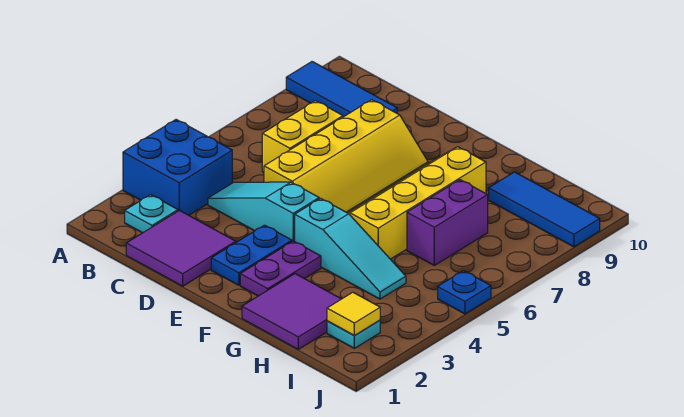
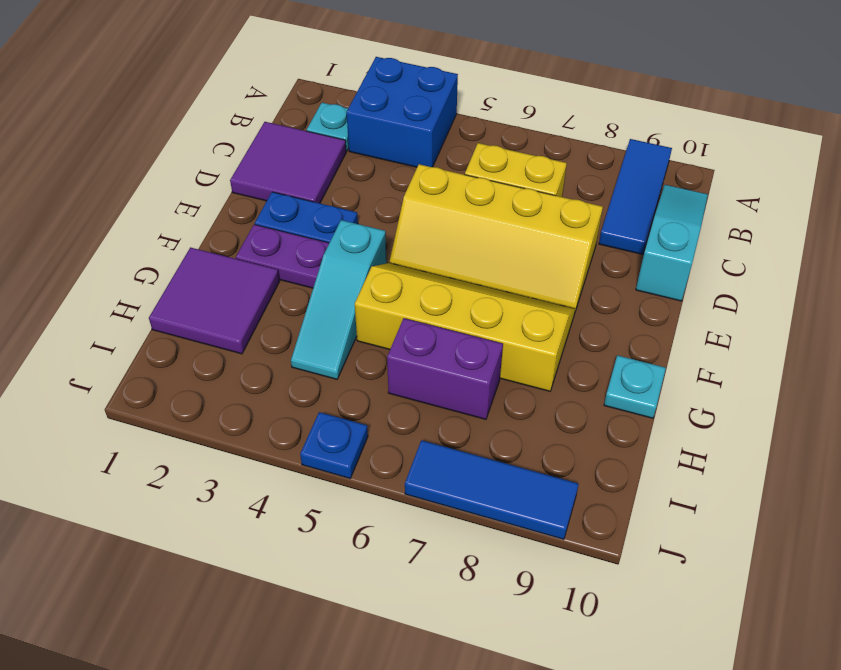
cyan 1x3 slope [208,182,319,241] -> cyan 1x3 slope moved to [636,185,708,301]
blue 1x3 tile [489,172,600,247] -> blue 1x3 tile turned to [405,440,579,539]
cyan 1x1 plate [327,320,380,348] -> cyan 1x1 plate moved to [604,355,666,418]
yellow 1x1 tile [327,292,380,336] -> none

